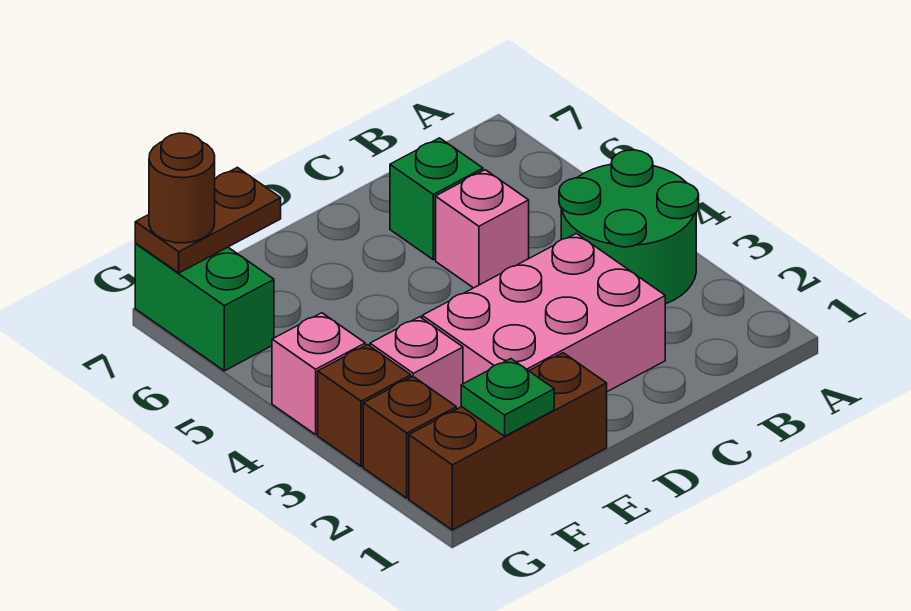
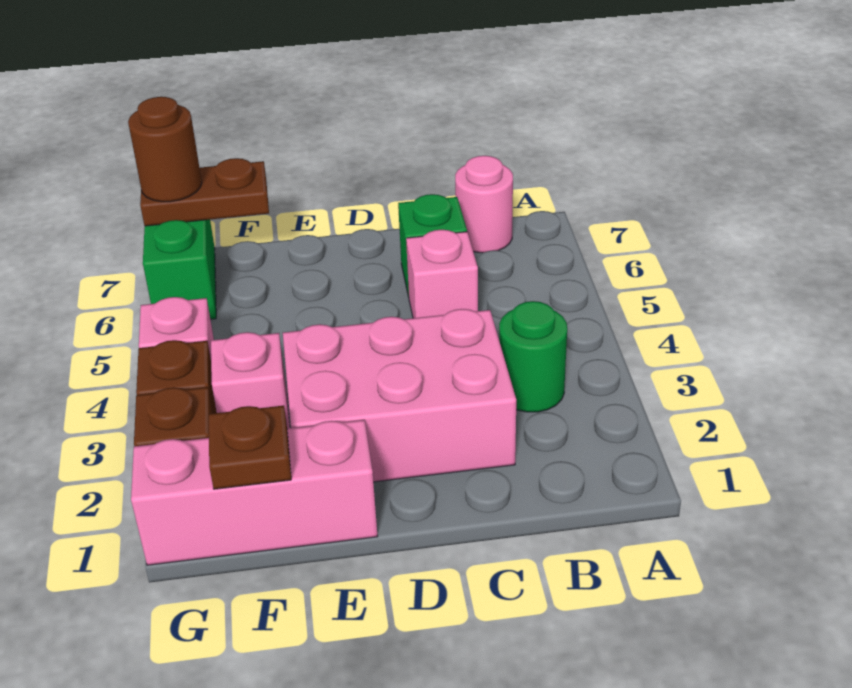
green 2x2 round brick [559,150,699,304] -> green 1x1 round brick [499,301,567,412]
none -> pink 1x1 round brick [455,156,513,253]
brown 1x3 brick [409,353,607,530] -> pink 1x3 brick [131,420,378,565]
green 1x1 plate [461,359,554,436] -> brown 1x1 plate [209,406,291,489]

